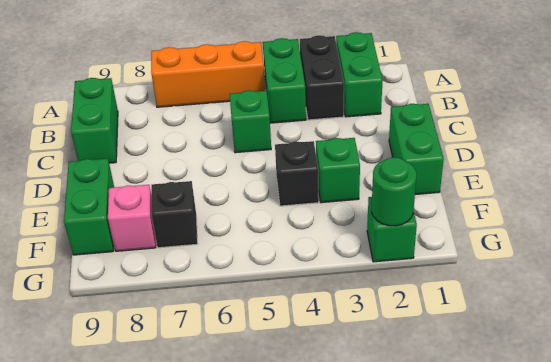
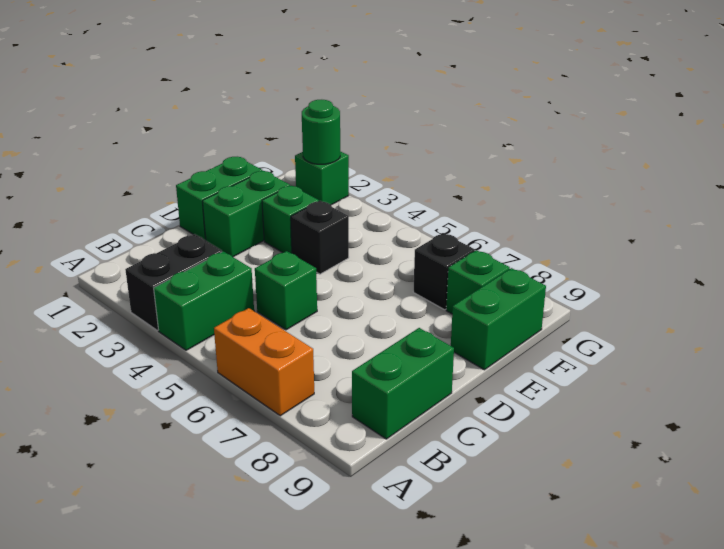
green 1x2 brick [336,32,383,117] -> green 1x2 brick moved to [202,171,290,257]
orange 1x3 brick [151,41,265,107] -> orange 1x2 brick [214,308,314,416]
pink 1x1 brick [108,185,156,251] -> green 1x1 brick [446,250,510,314]

